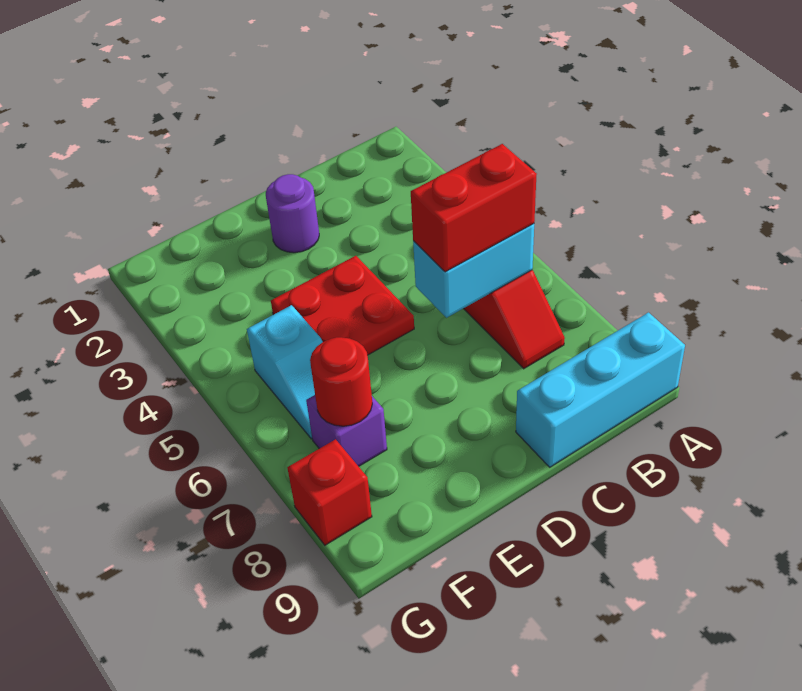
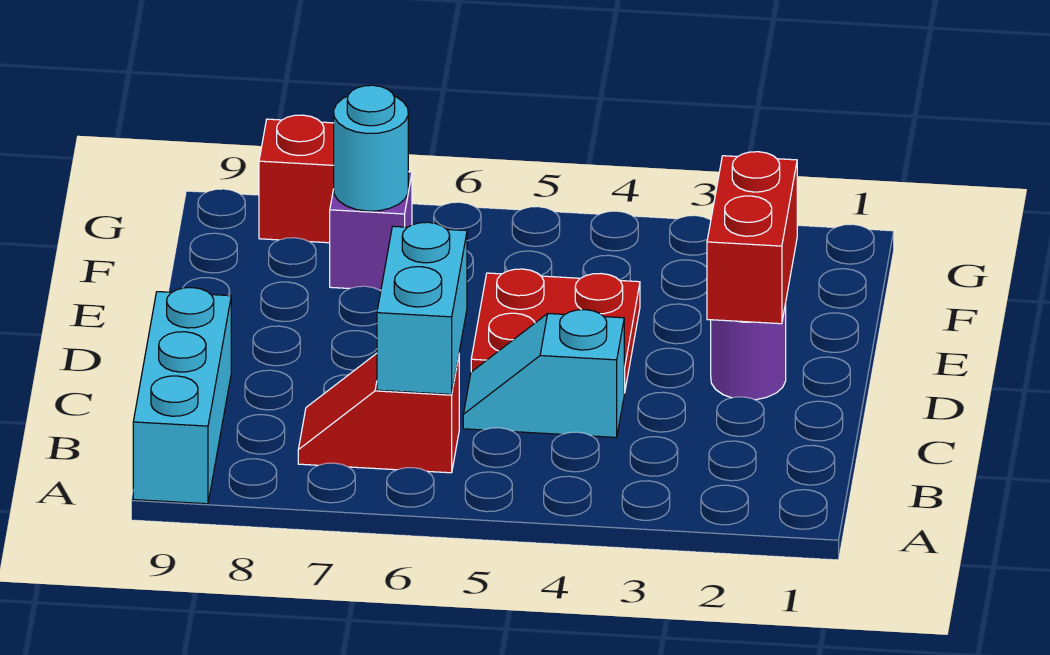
red 1x2 brick [411,144,537,272] -> red 1x2 brick moved to [707,152,797,324]
cyan 1x2 slope [247,305,323,439] -> cyan 1x2 slope moved to [463,310,624,437]
red 1x1 round brick [310,337,372,426] -> cyan 1x1 round brick [334,85,408,211]

